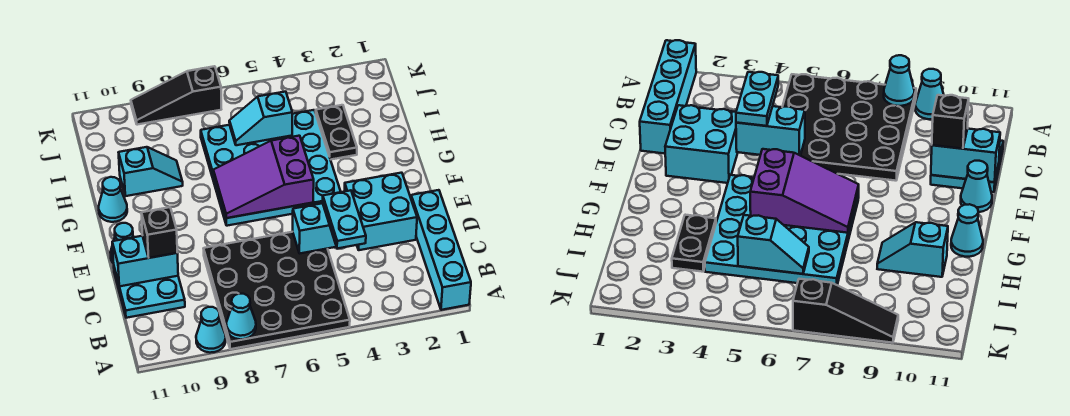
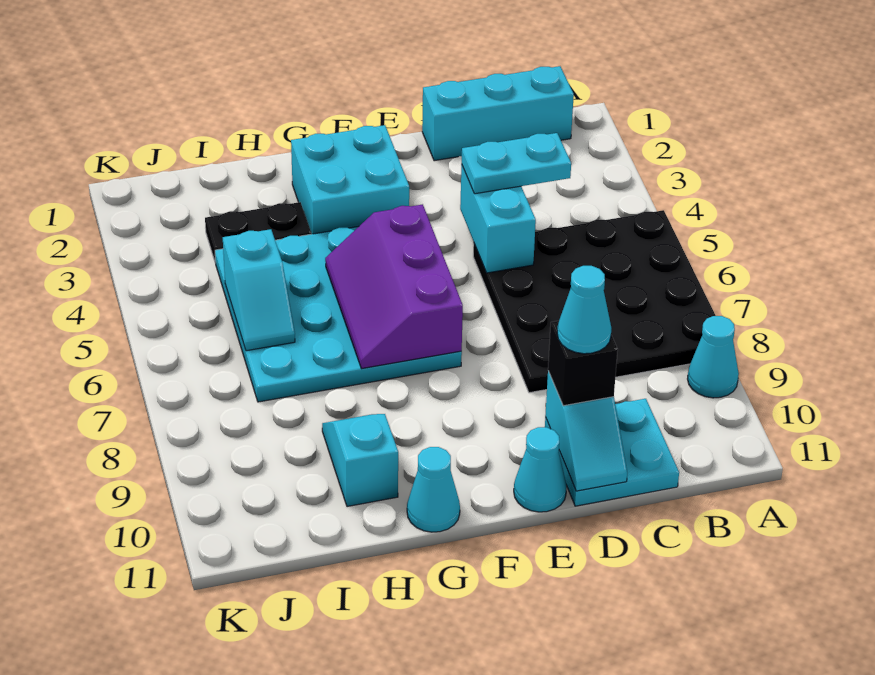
cyan 1x4 brick [411,190,471,310] -> cyan 1x3 brick [422,66,574,161]
cyan 1x1 cone [226,294,256,339] -> cyan 1x1 cone moved to [557,266,611,354]
cyan 2x2 brick [345,173,417,250] -> cyan 2x2 brick moved to [291,125,409,234]
cyan 1x2 brick [112,236,178,286] -> cyan 1x2 slope [545,371,627,491]
purple 2x3 slope [213,136,314,218] -> purple 2x3 slope turned to [325,204,463,369]
black 1x3 slope [131,66,221,125] -> none

